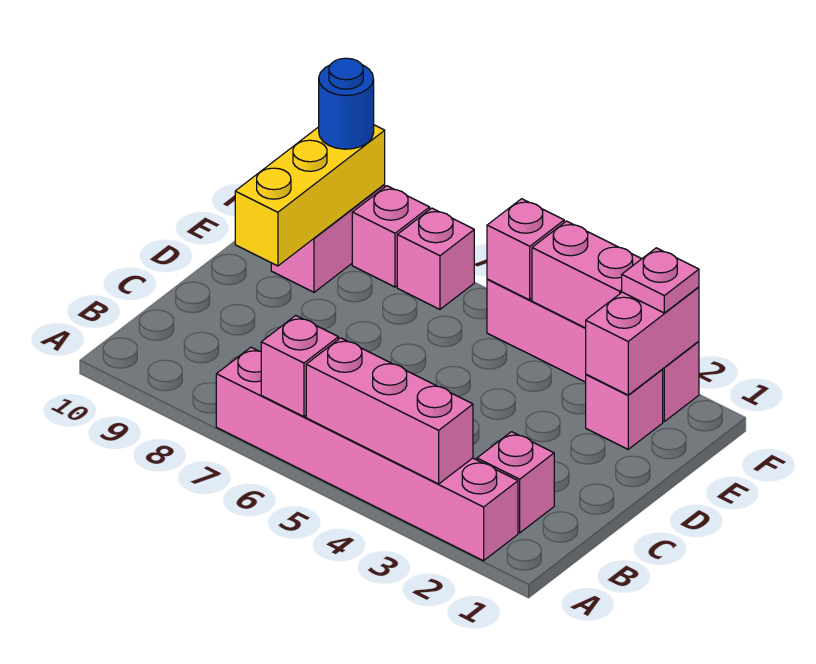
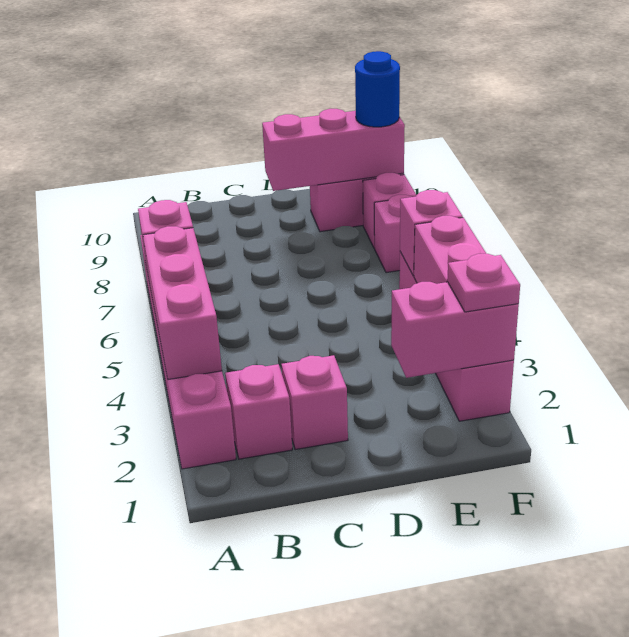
yellow 1x3 brick [235,125,385,266] -> pink 1x3 brick [262,109,405,191]
pink 1x1 brick [586,370,663,449] -> pink 1x1 brick moved to [281,355,348,450]

